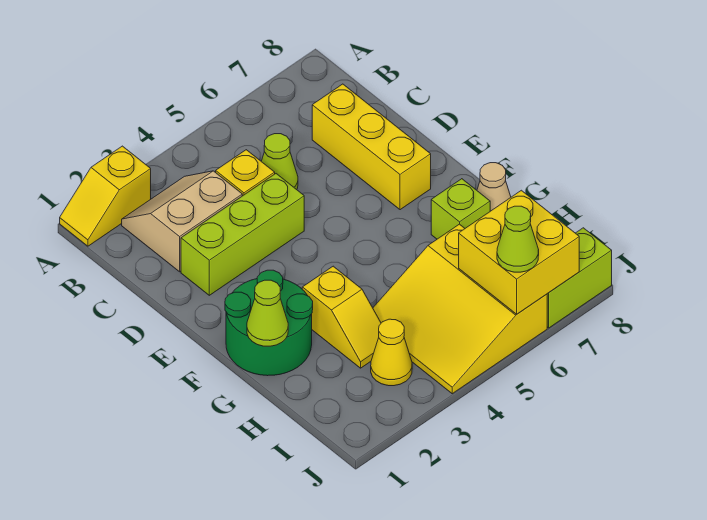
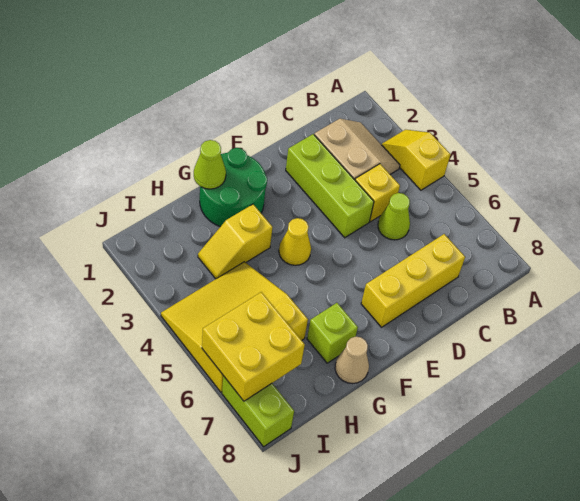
yellow 1x2 slope [60,146,151,246] -> yellow 1x2 slope moved to [382,130,451,190]
yellow 1x1 cone [371,319,412,386] -> yellow 1x1 cone moved to [279,218,311,265]
lime 1x1 cone [497,206,539,272] -> none

